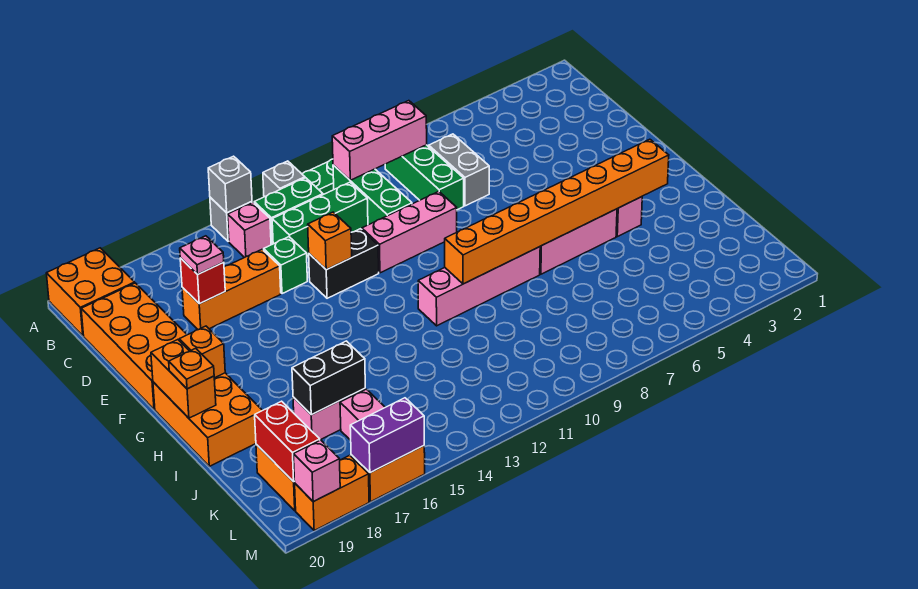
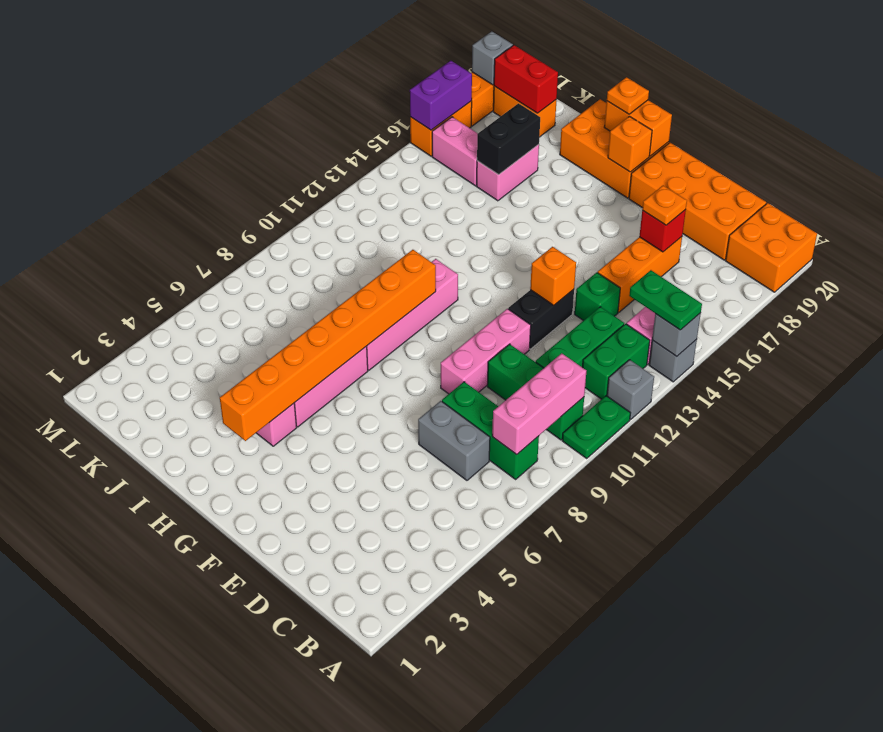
none -> green 1x2 plate [629,270,702,330]
pink 1x1 plate [180,236,224,274] -> orange 1x1 plate [642,185,687,225]
pink 1x1 brick [293,440,340,502] -> grey 1x1 brick [472,31,513,85]

